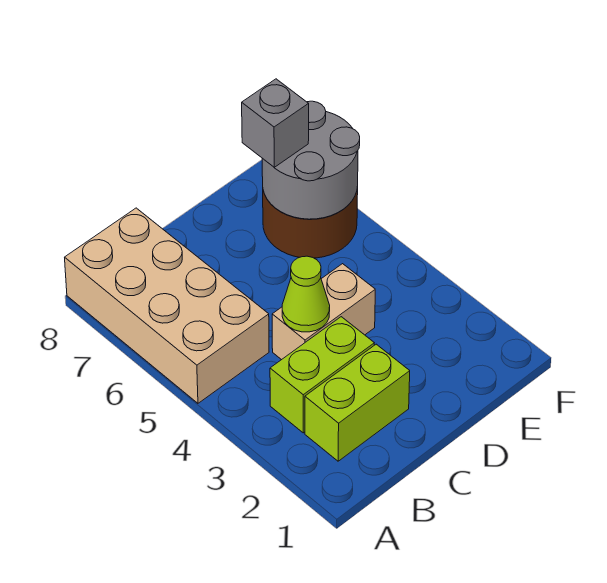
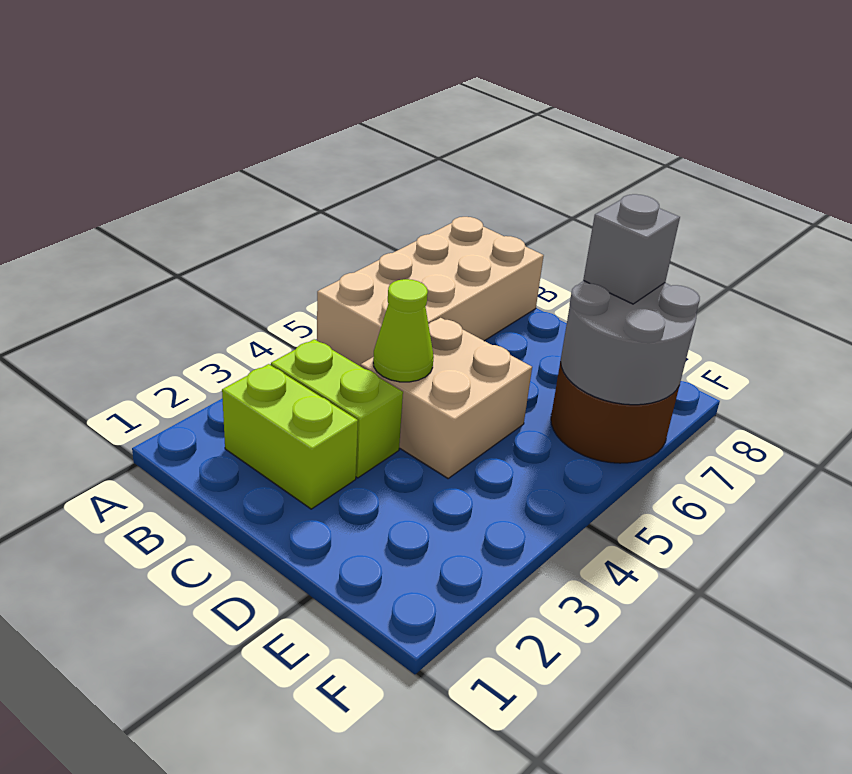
tan 1x2 brick [272,264,375,360] -> tan 2x2 brick [361,318,532,478]

